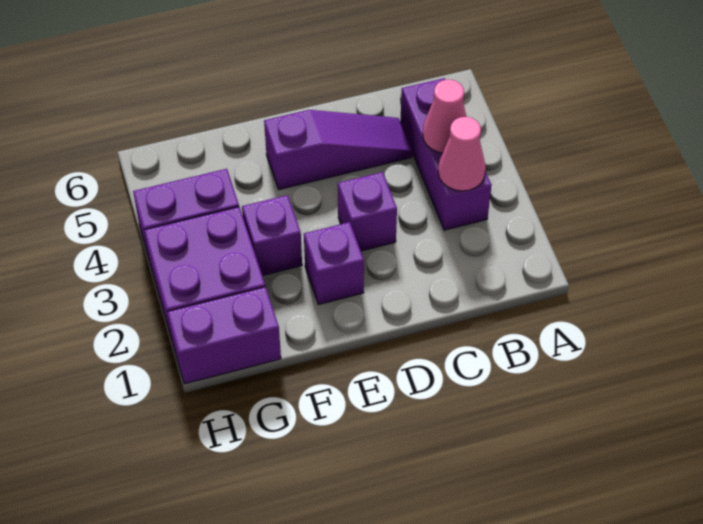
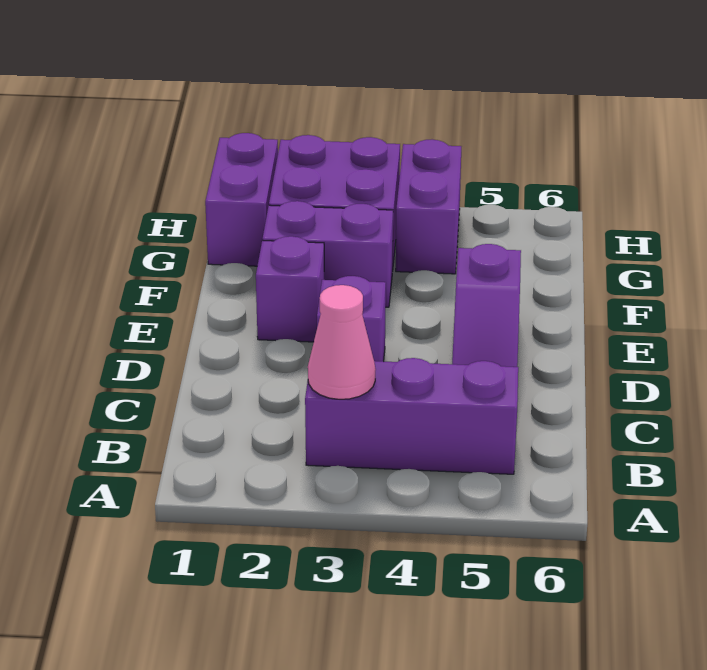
pink 1x1 cone [423,80,466,153] -> none
purple 1x1 brick [242,195,302,276] -> purple 1x2 brick [262,201,393,307]

